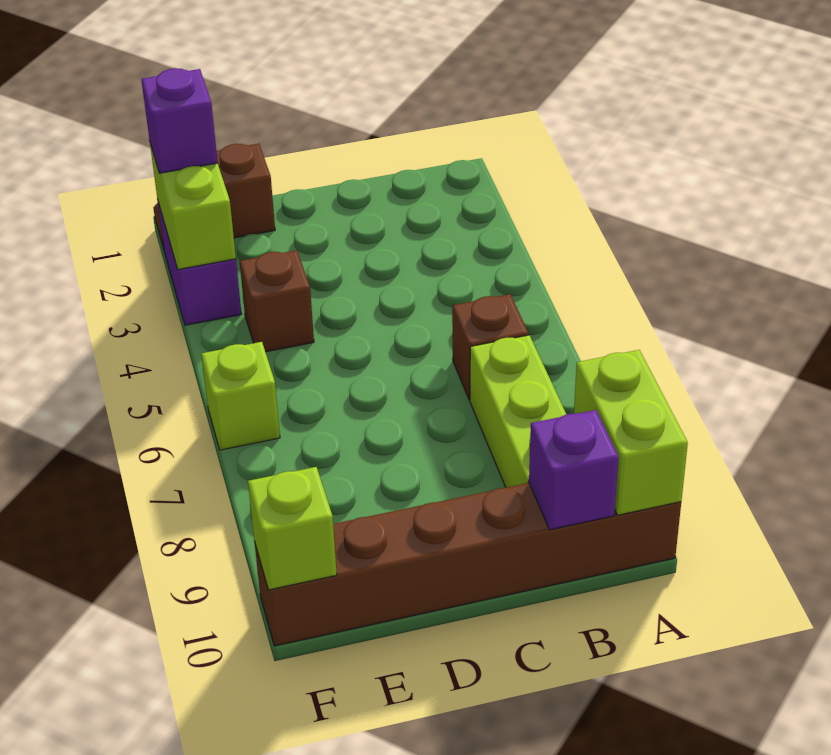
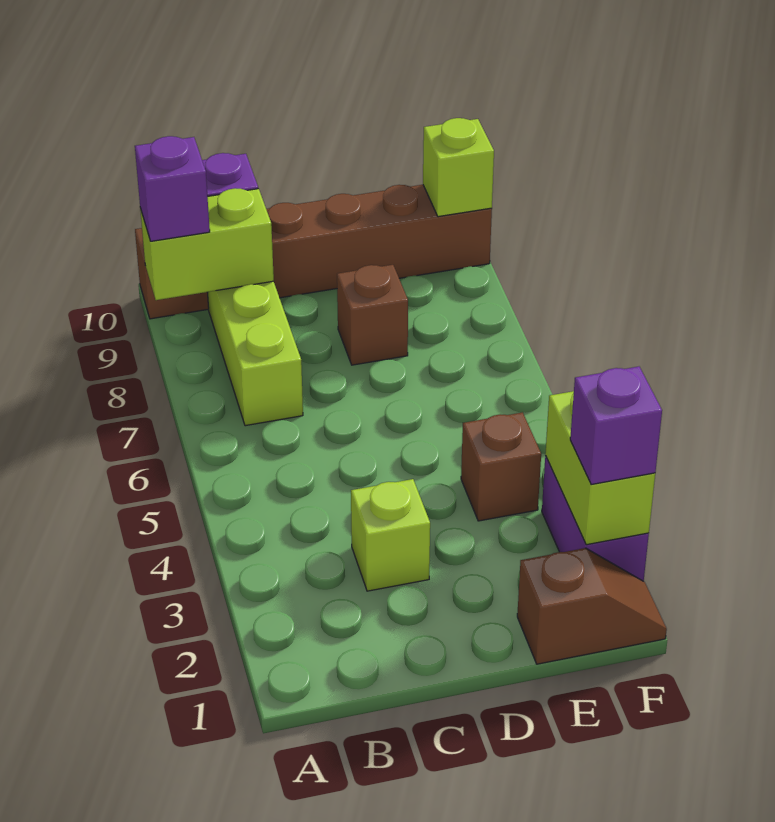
lime 1x2 brick [574,350,688,515] -> lime 1x2 brick turned to [140,188,274,300]
none -> purple 1x1 brick [135,136,210,241]
brown 1x1 brick [452,294,529,400] -> brown 1x1 brick moved to [337,265,408,365]
lime 1x1 brick [201,342,280,450] -> lime 1x1 brick moved to [351,479,430,591]

